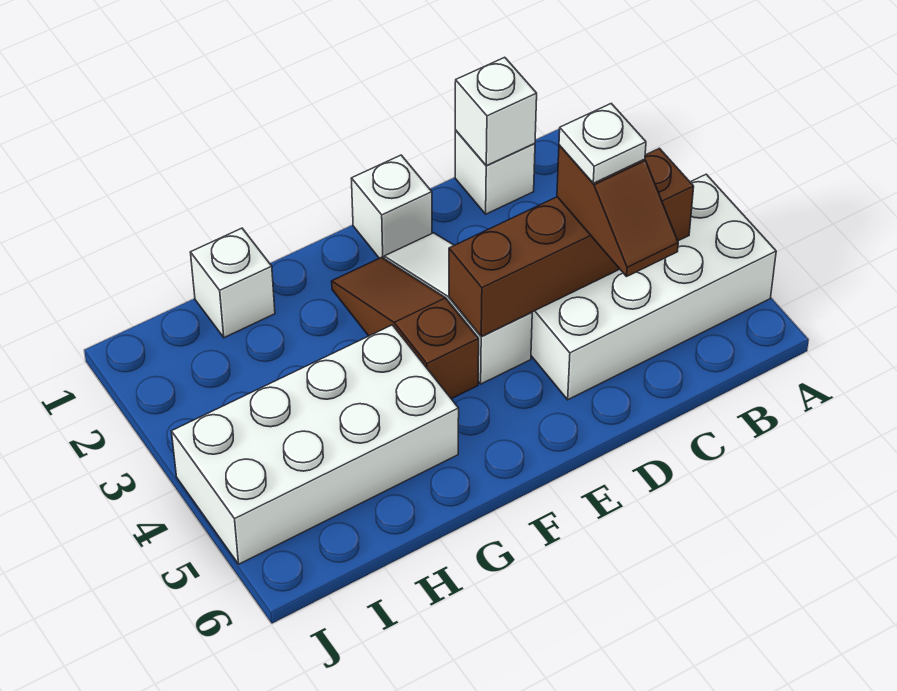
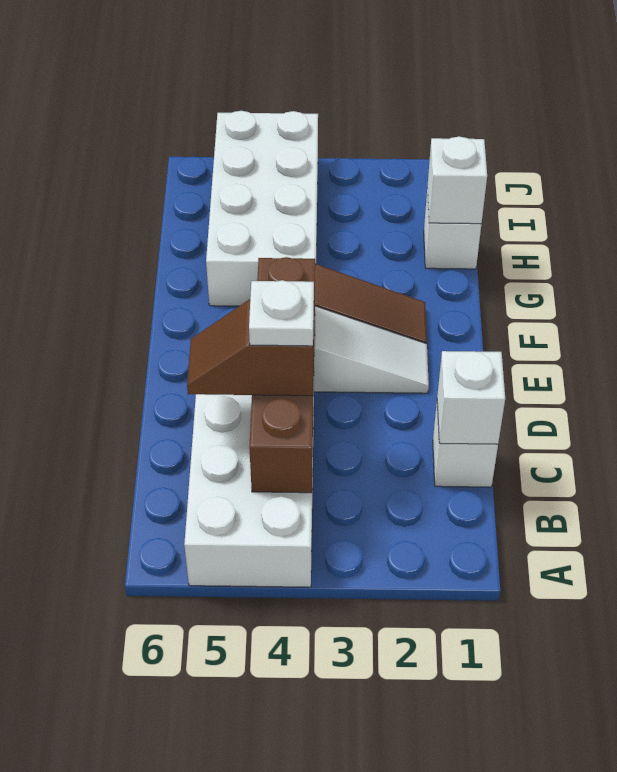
white 1x1 brick [351,155,432,258] -> white 1x1 brick moved to [427,137,487,224]

